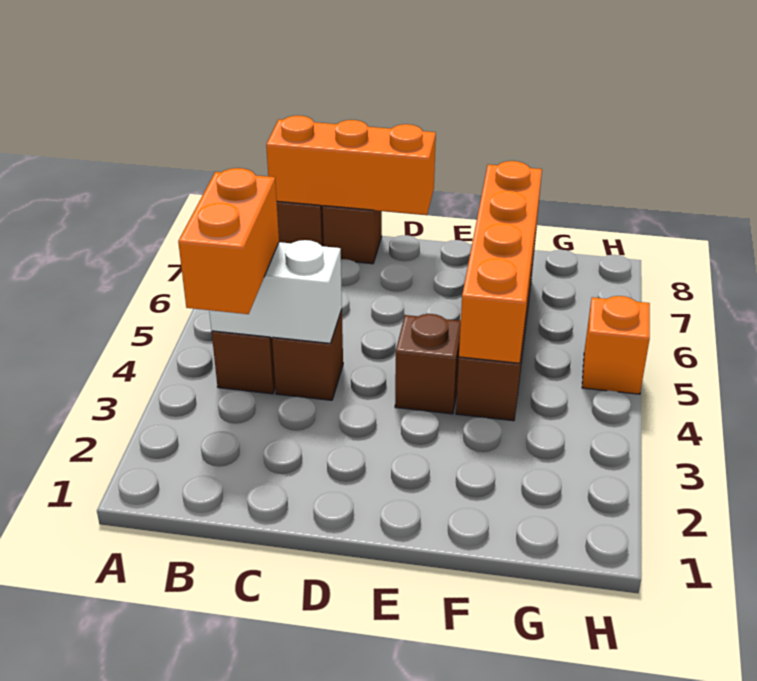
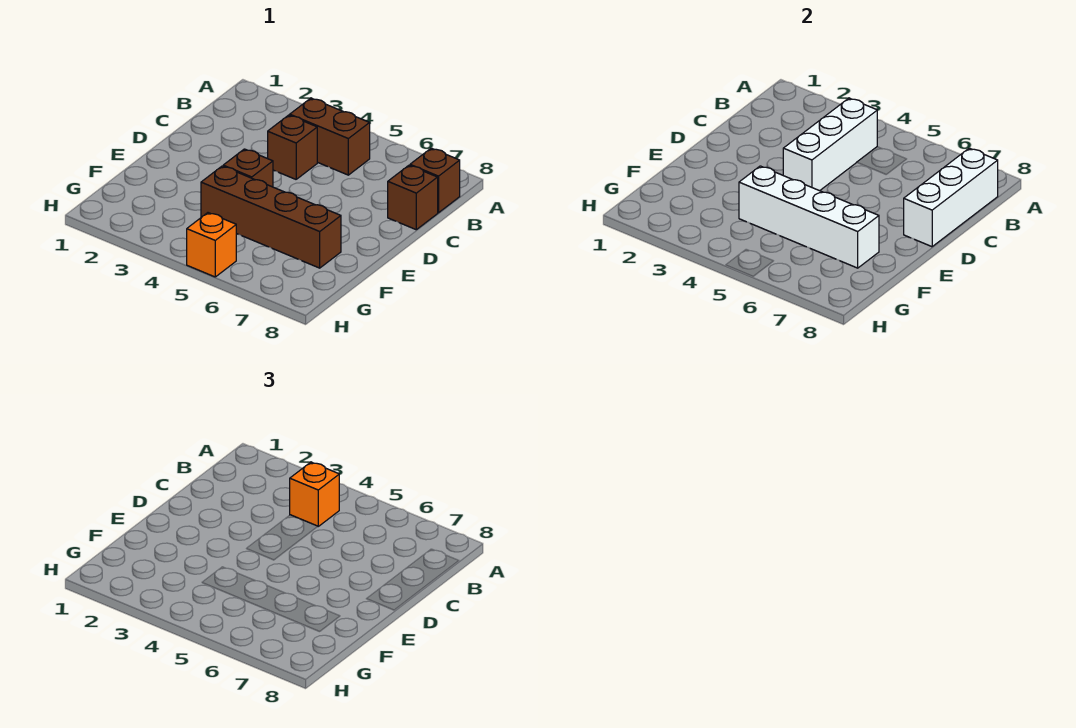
orange 1x2 brick [178,168,279,314] -> orange 1x1 brick [290,462,339,526]
white 1x2 brick [209,240,342,343] -> white 1x3 brick [783,98,877,191]
orange 1x3 brick [266,116,436,215] -> white 1x3 brick [904,148,998,247]
orange 1x4 brick [459,161,542,363] -> white 1x4 brick [739,166,879,268]

